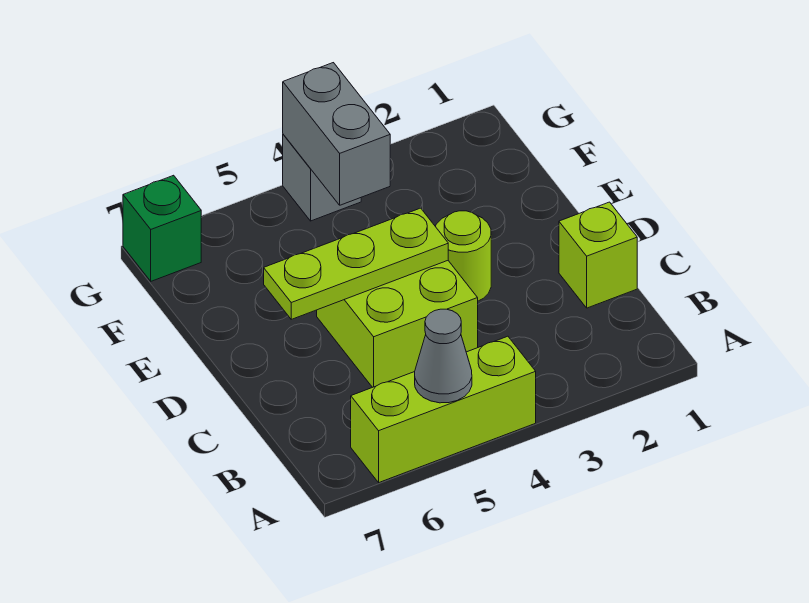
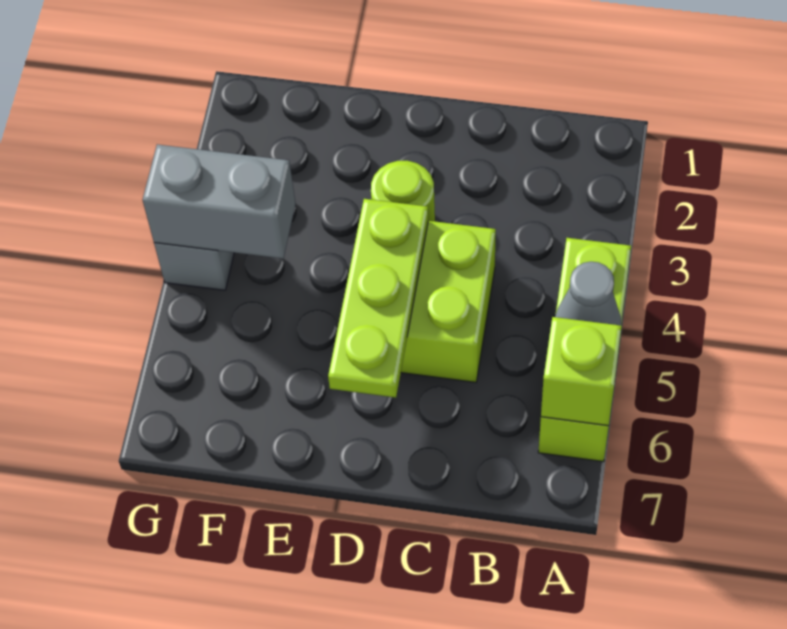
lime 1x1 brick [559,202,637,308] -> lime 1x1 brick moved to [541,317,622,426]
green 1x1 brick [123,175,201,281] -> none

